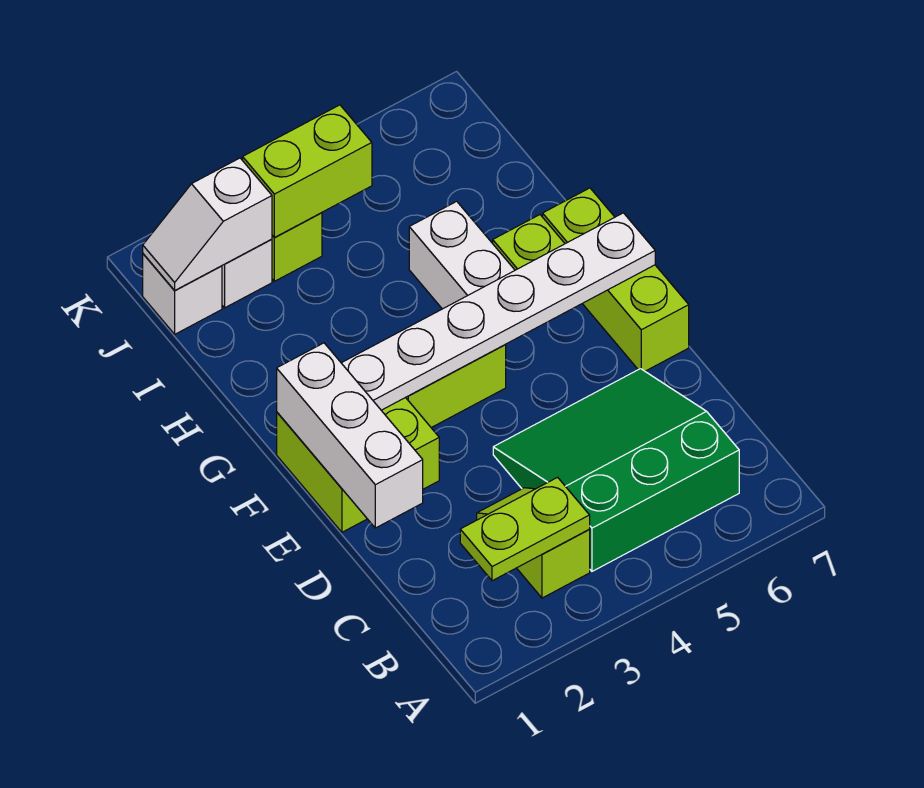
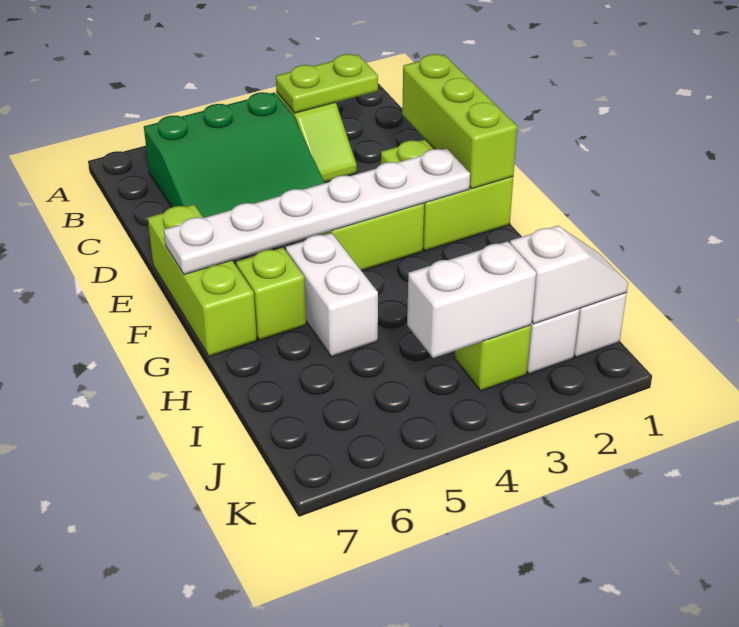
white 1x3 brick [277,343,423,528] -> lime 1x3 brick [402,54,517,189]
lime 1x2 brick [243,105,372,237] -> white 1x2 brick [407,241,536,358]

